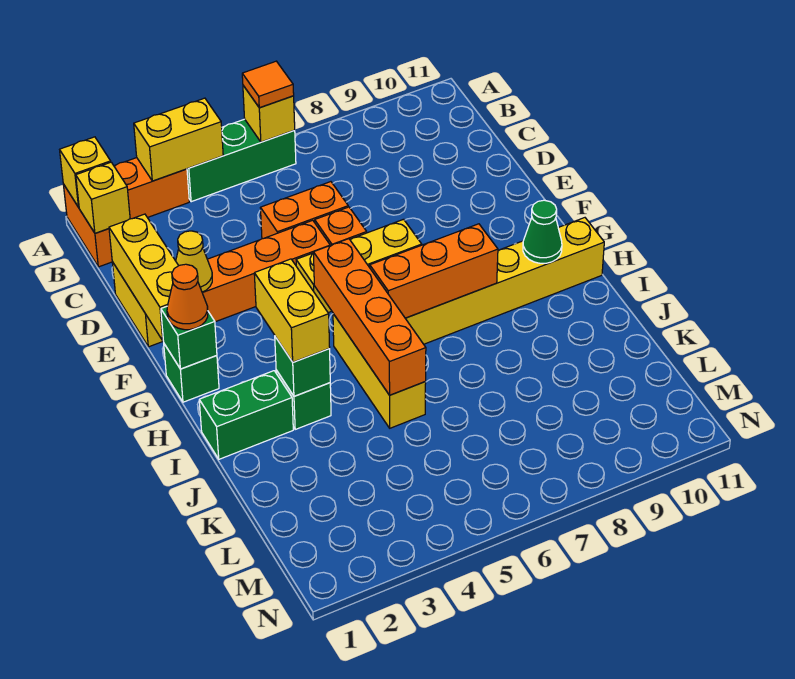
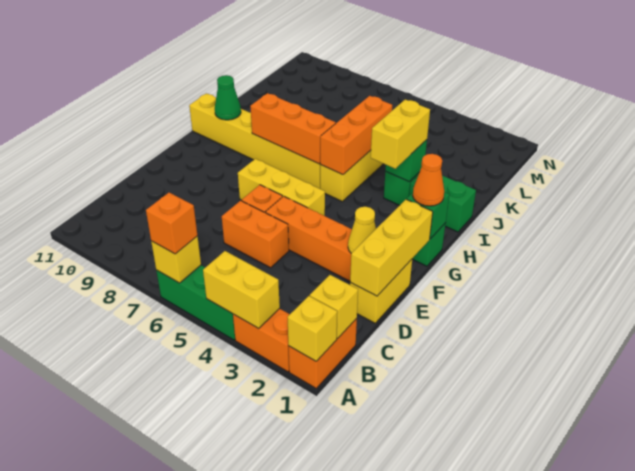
orange 1x1 tile [242,61,294,108] -> orange 1x1 brick [146,193,198,254]
orange 1x4 brick [313,239,426,395] -> orange 1x3 brick [320,96,392,175]

